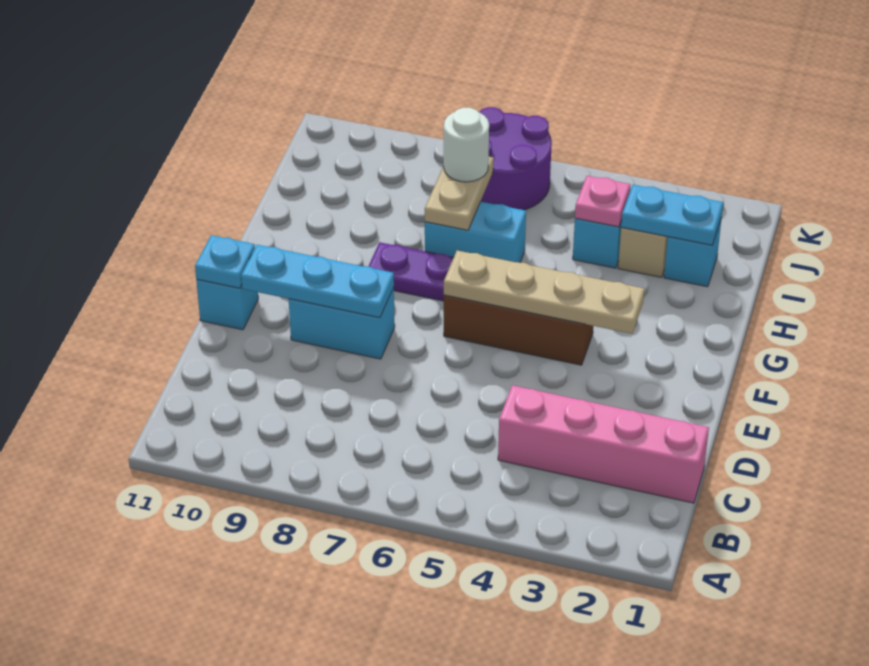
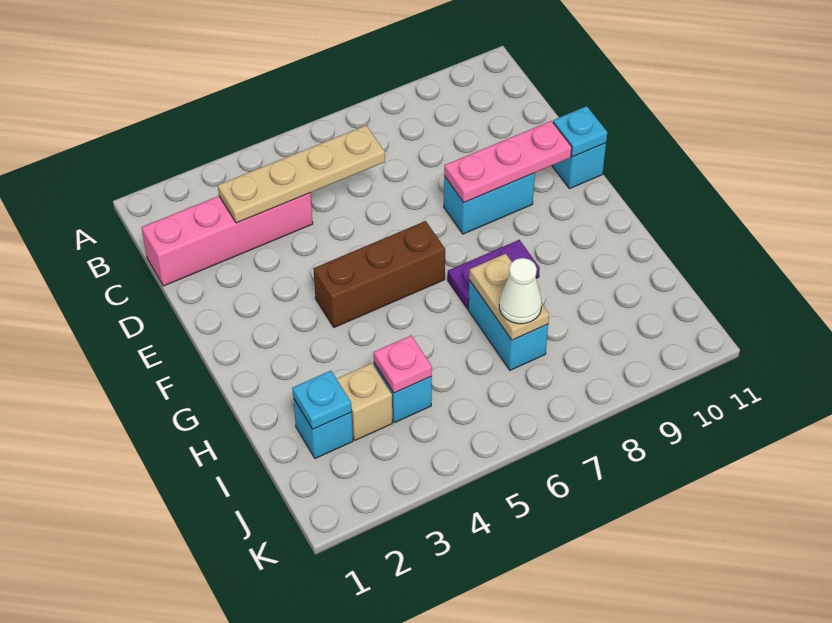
cyan 1x3 plate [241,245,394,318] -> pink 1x3 plate [444,121,572,202]
tan 1x4 plate [444,251,644,334] -> tan 1x4 plate moved to [218,125,385,223]
cyan 1x2 brick [425,202,526,263] -> cyan 1x2 brick turned to [468,280,548,370]
cyan 1x2 plate [621,185,723,245] -> cyan 1x1 plate [292,371,352,429]
white 1x1 round brick [444,108,489,182] -> white 1x1 cone [499,258,542,324]
purple 2x2 round brick [480,107,552,210] -> none

